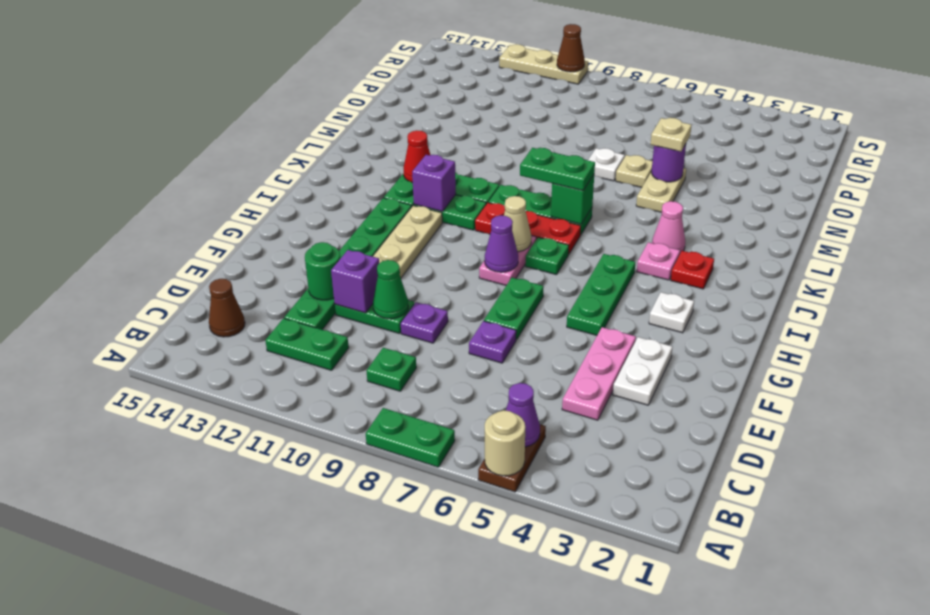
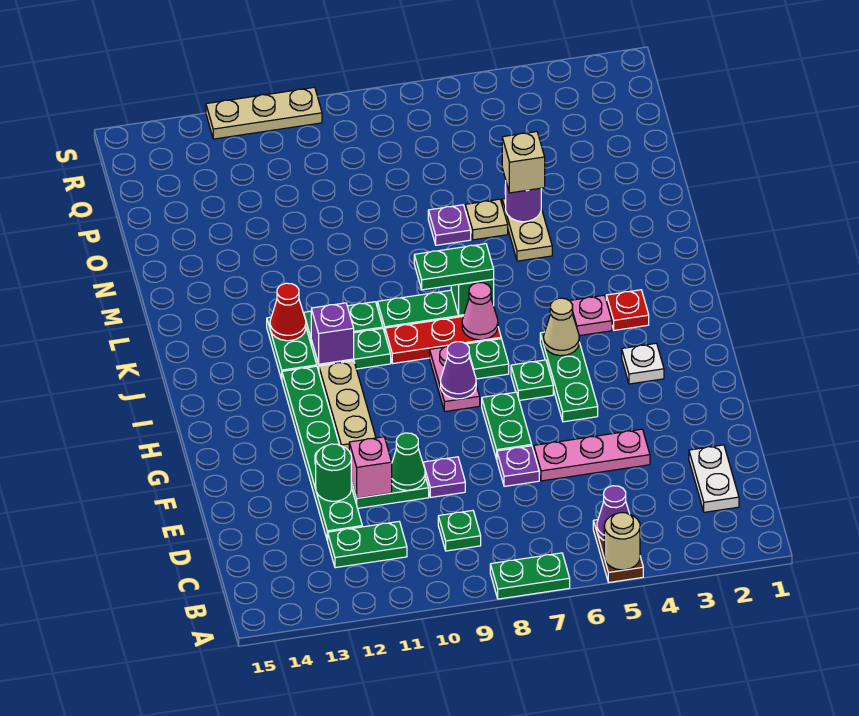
brown 1x1 cone [209,279,245,337] -> none
pink 1x3 plate [562,327,636,420] -> pink 1x3 plate turned to [534,429,650,481]
white 1x2 plate [613,337,672,405] -> white 1x2 plate moved to [689,445,739,512]
purple 1x1 brick [331,250,379,313] -> pink 1x1 brick [349,437,392,498]
none -> green 1x1 plate [511,360,553,400]
tan 1x1 cone [504,196,532,252] -> tan 1x1 cone moved to [544,298,579,356]
pink 1x1 cone [652,201,685,253] -> pink 1x1 cone moved to [462,283,498,340]
tan 1x1 plate [651,118,692,152] -> tan 1x1 brick [502,132,545,193]
white 1x1 plate [588,148,625,181] -> purple 1x1 plate [428,205,471,245]
brown 1x1 cone [557,24,585,72] -> none

